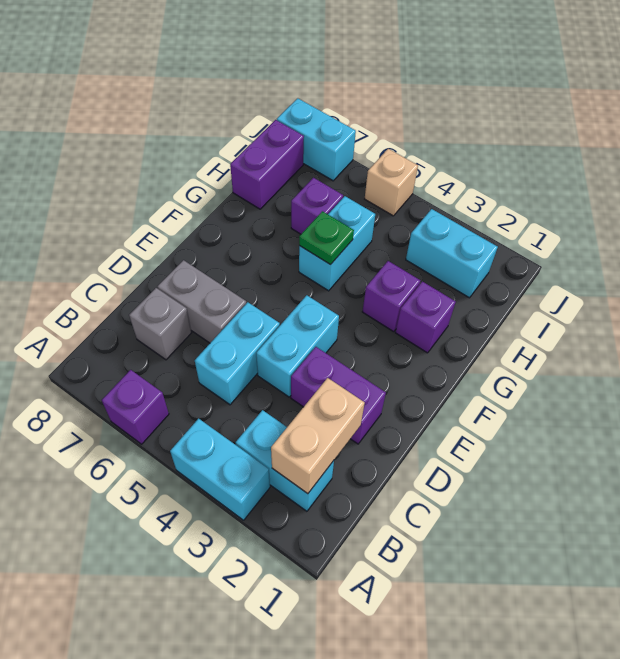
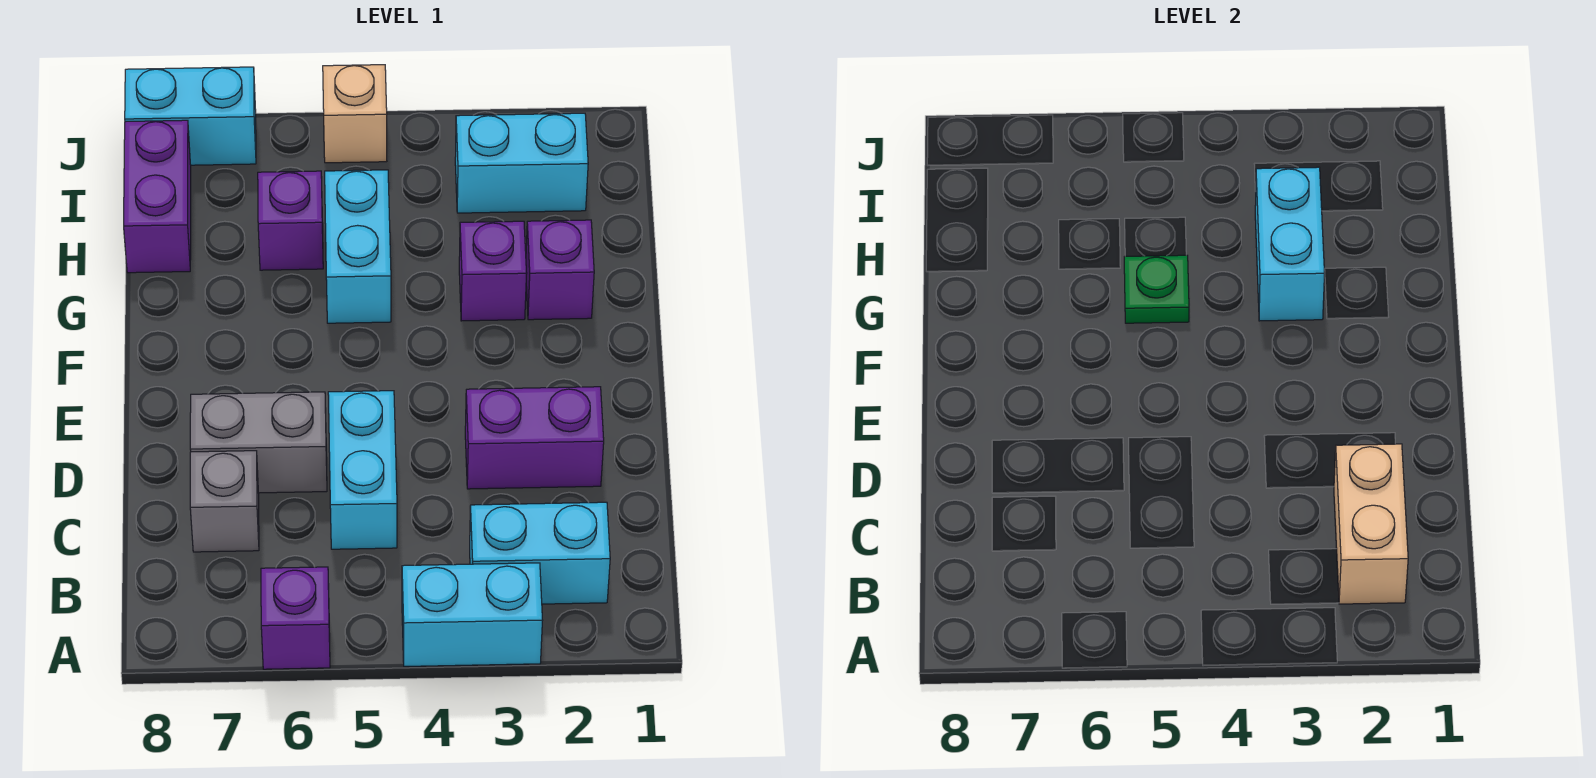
cyan 1x2 brick [256,295,339,397] -> cyan 1x2 brick moved to [1255,167,1325,321]

